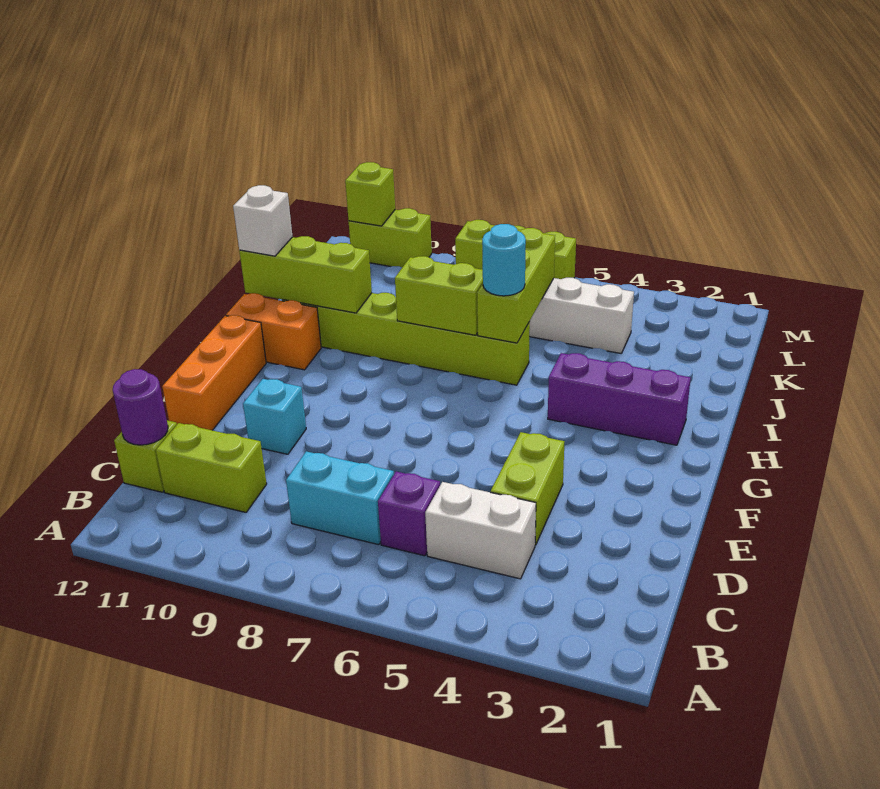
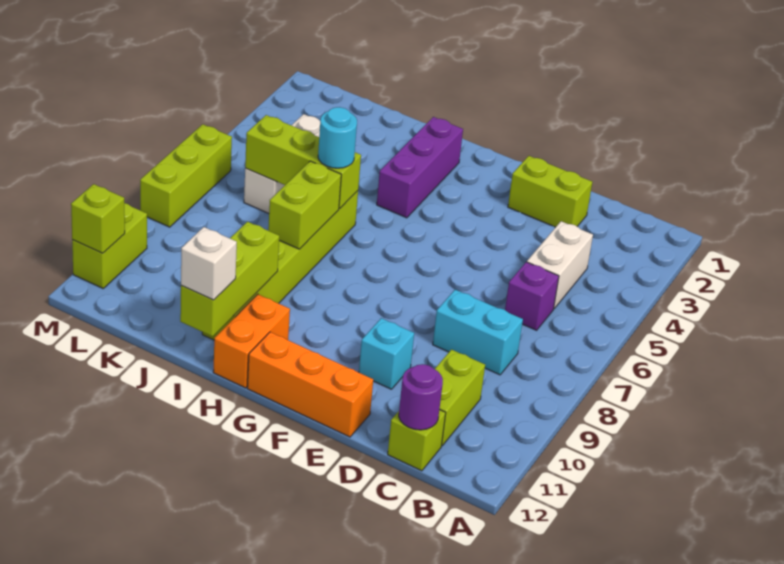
cyan 1x2 brick [286,451,394,545] -> cyan 1x2 brick turned to [433,290,523,375]
lime 1x2 brick [491,432,565,545] -> lime 1x2 brick moved to [508,156,592,227]

